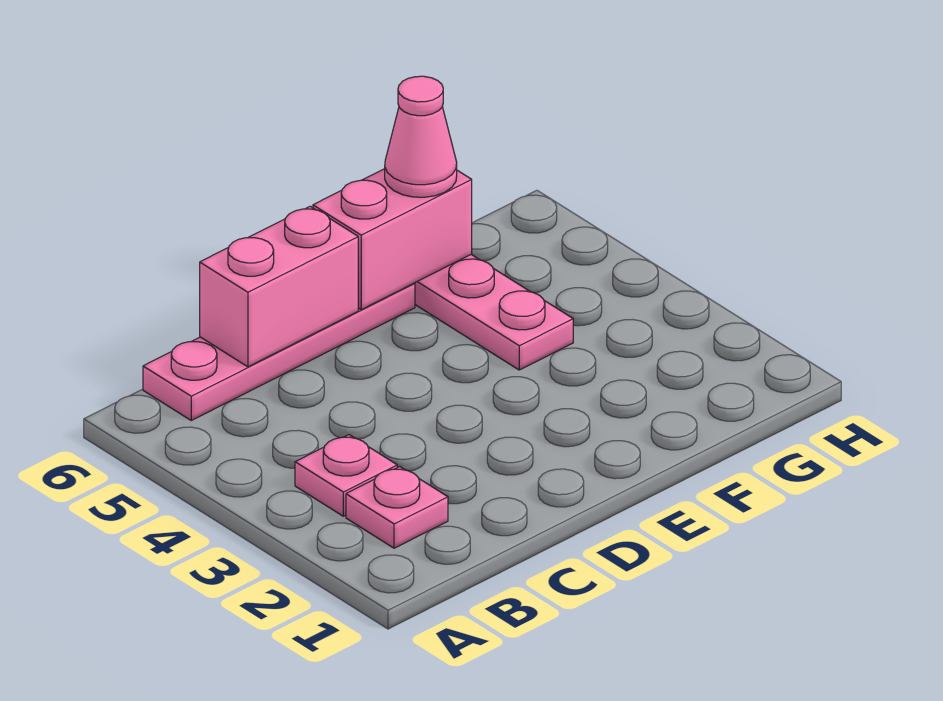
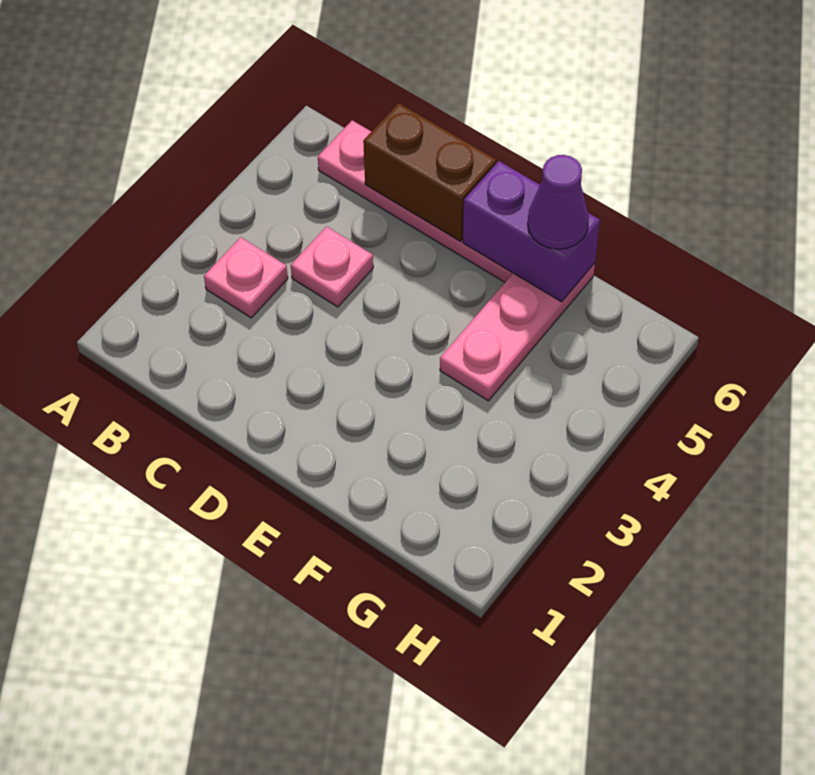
pink 1x1 plate [346,467,448,548] -> pink 1x1 plate moved to [291,227,373,307]
pink 1x2 brick [200,206,358,367] -> brown 1x2 brick [363,103,496,241]
pink 1x2 brick [313,169,472,310] -> purple 1x2 brick [463,161,600,302]
pink 1x1 cone [385,76,457,197] -> purple 1x1 cone [528,155,589,249]

